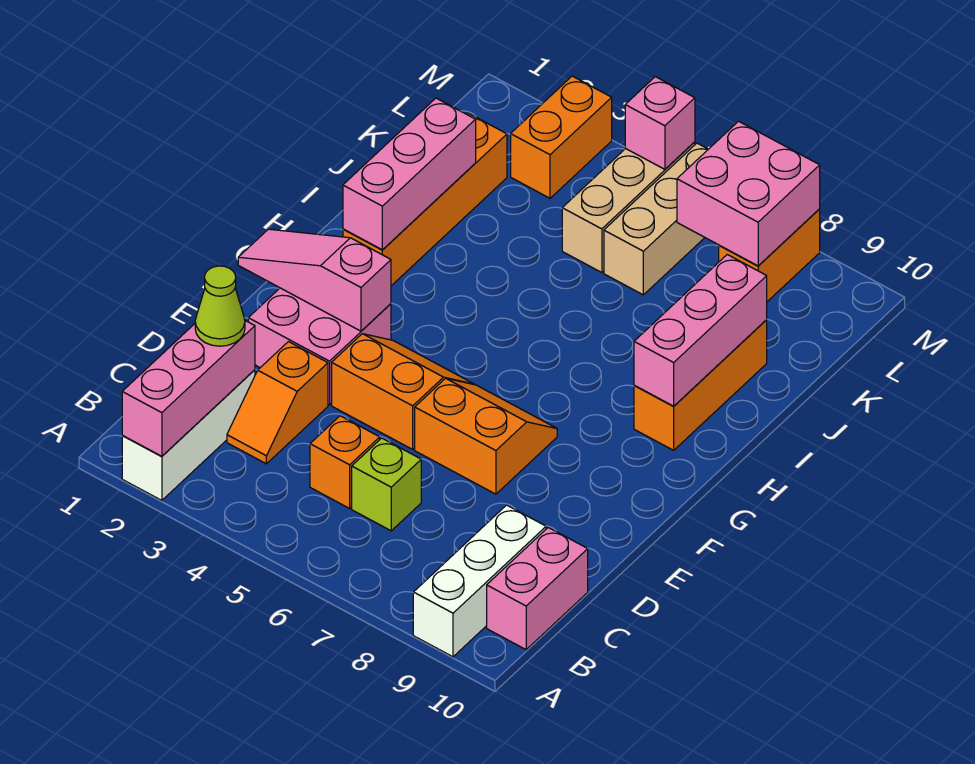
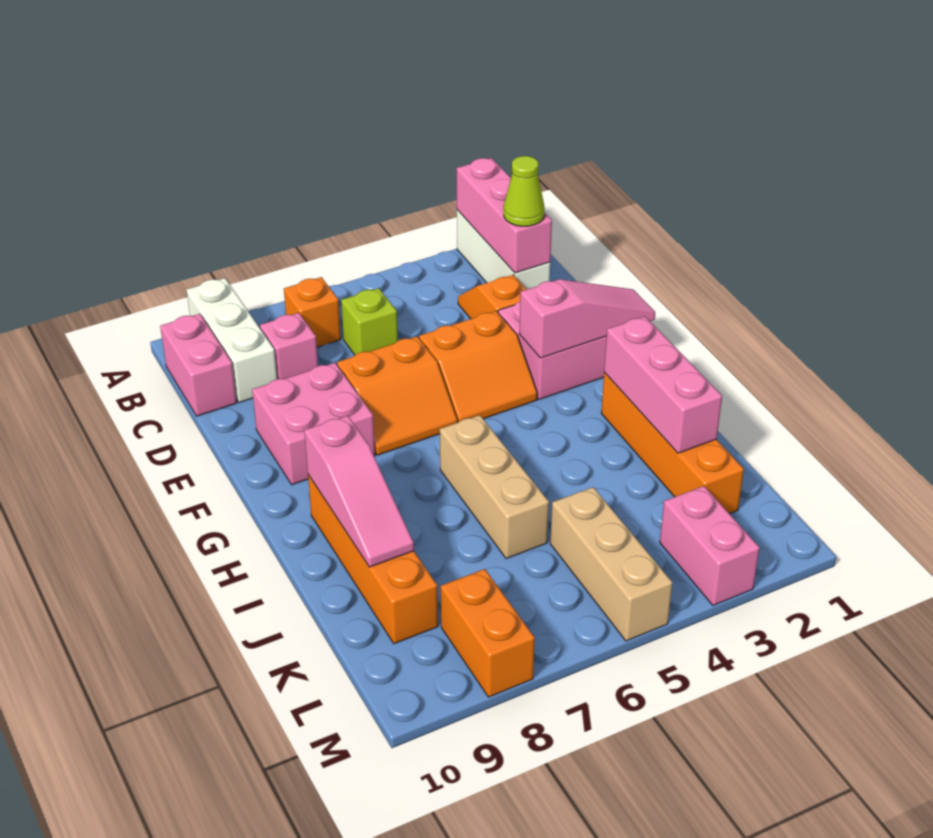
orange 1x1 brick [310,416,380,508] -> orange 1x1 brick moved to [284,277,341,347]
orange 1x3 brick [634,320,767,450] -> orange 1x4 brick [308,475,438,644]
pink 1x3 brick [634,255,767,406] -> pink 1x3 slope [304,416,414,567]
tan 1x3 brick [604,143,708,295] -> tan 1x3 brick moved to [440,415,549,559]
orange 1x2 brick [511,76,612,198] -> pink 1x2 brick [660,486,760,605]
pink 2x2 brick [677,121,820,266] -> pink 2x2 brick moved to [252,363,375,485]
pink 1x1 brick [625,77,695,169] -> pink 1x1 brick moved to [260,313,318,379]

